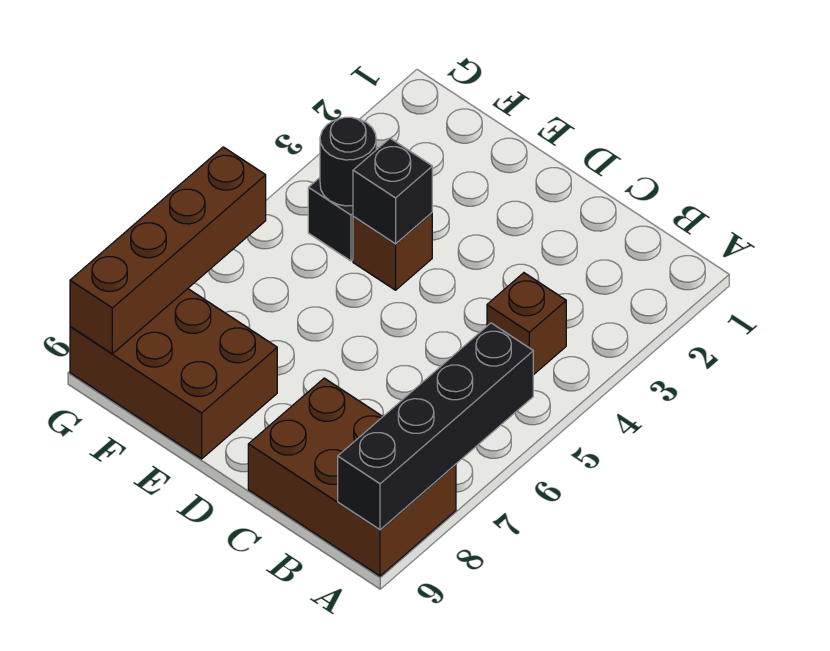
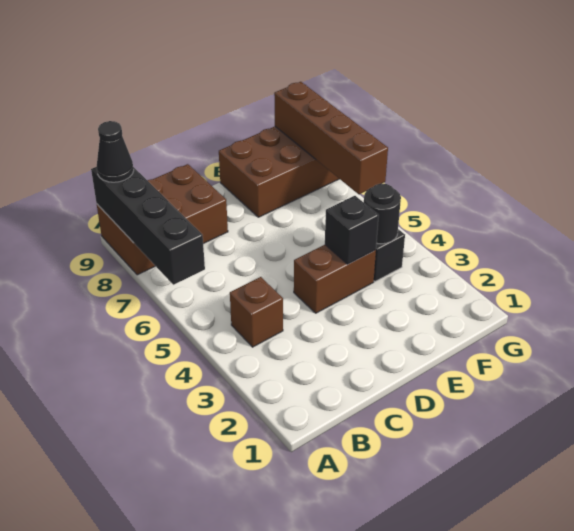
none -> black 1x1 cone [97,121,134,182]
brown 1x1 brick [353,213,432,290] -> brown 1x2 brick [294,245,376,313]

